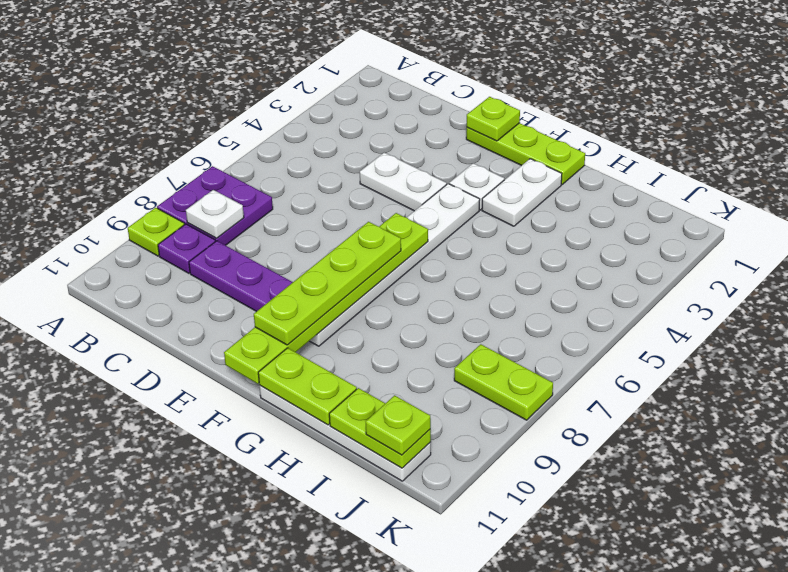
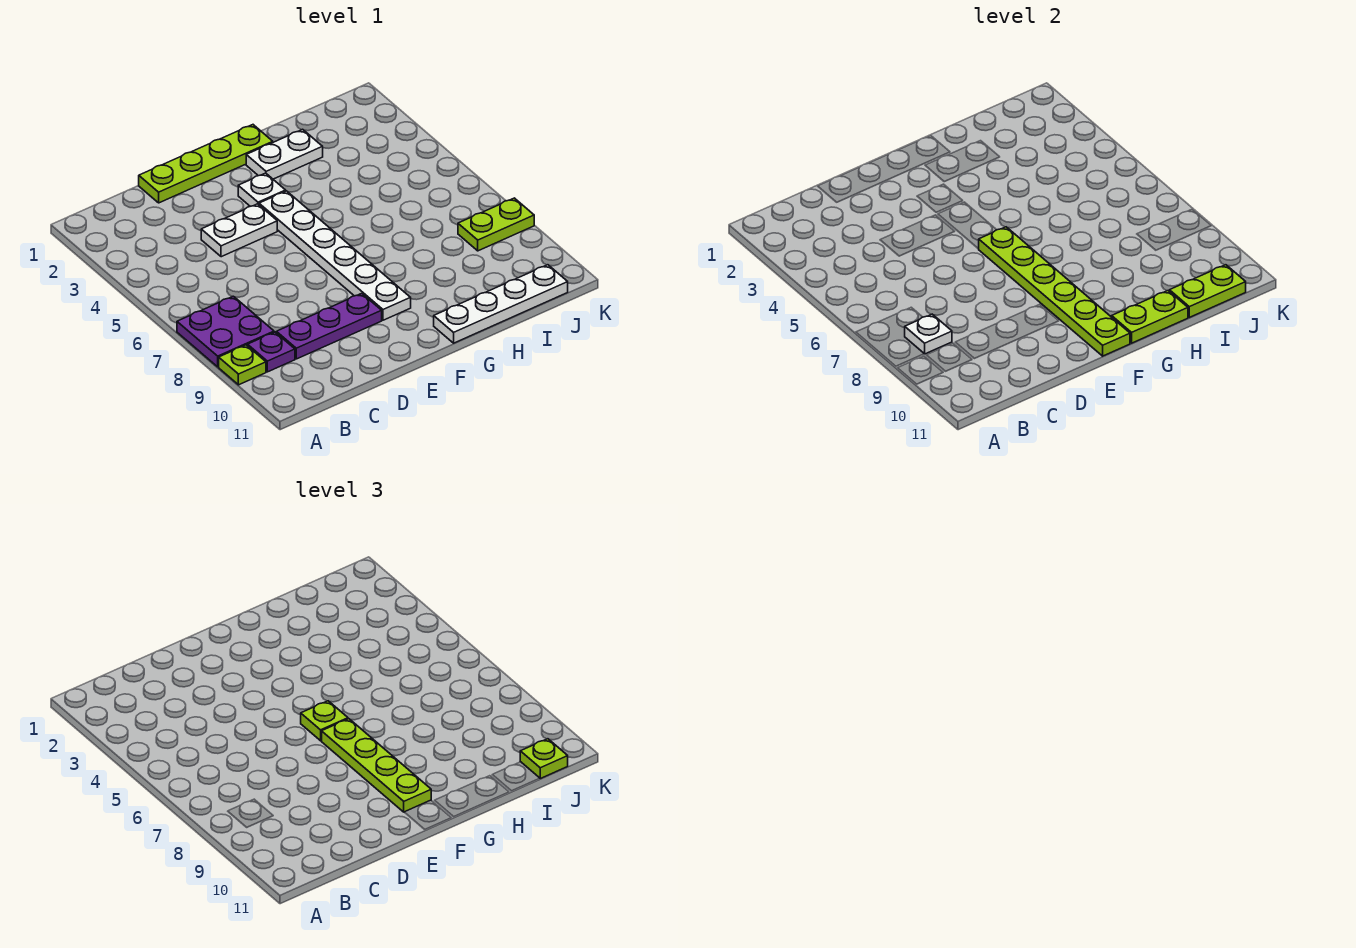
lime 1x3 plate [466,123,585,184] -> lime 1x4 plate [139,125,273,203]
lime 1x1 plate [467,97,520,141] -> lime 1x1 plate moved to [301,701,348,741]
white 1x2 plate [482,159,562,226] -> white 1x2 plate turned to [246,129,323,179]

